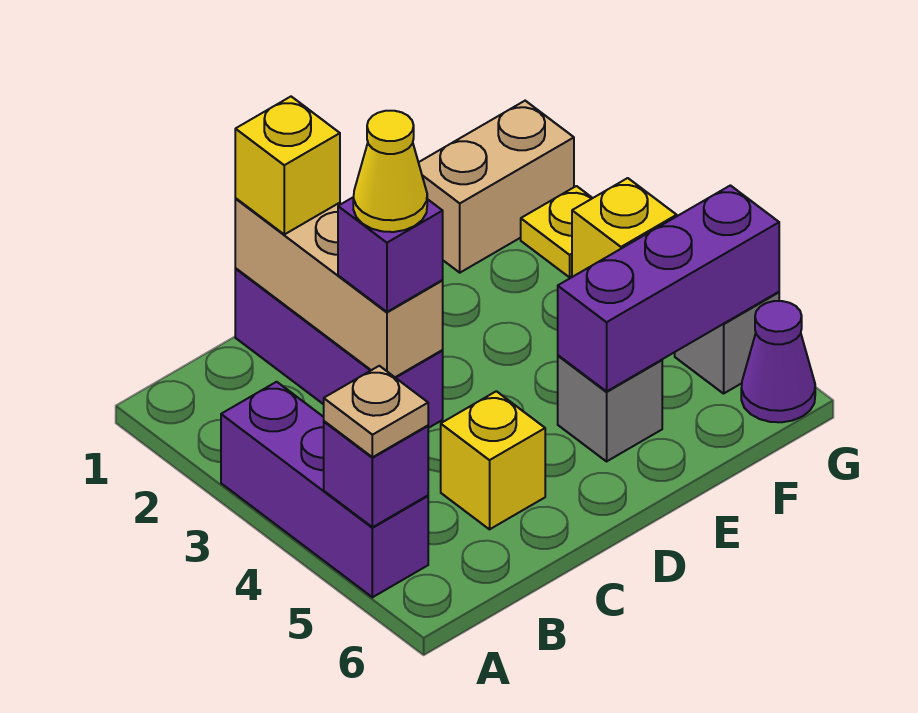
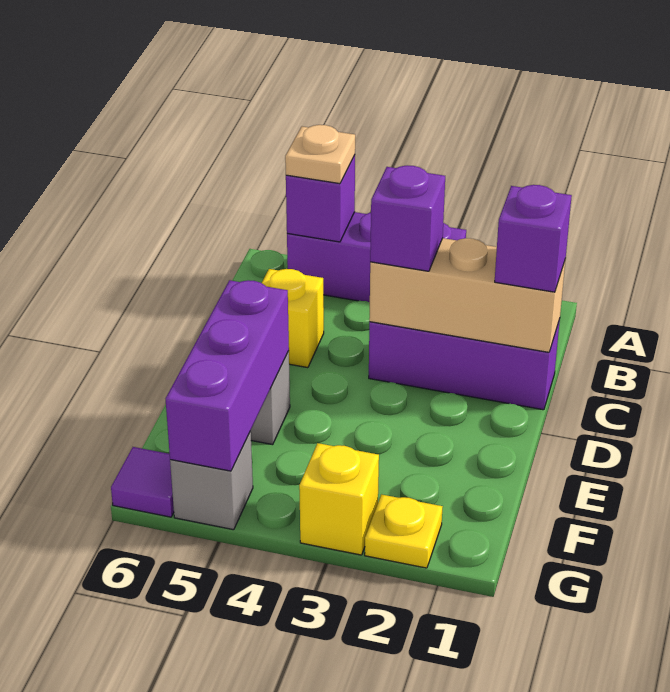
yellow 1x1 brick [235,97,340,234] -> purple 1x1 brick [495,185,572,292]
yellow 1x1 cone [353,111,427,232] -> none
tan 1x2 brick [419,101,574,273] -> none
purple 1x1 cone [741,301,815,422] -> purple 1x1 tile [111,447,174,517]

